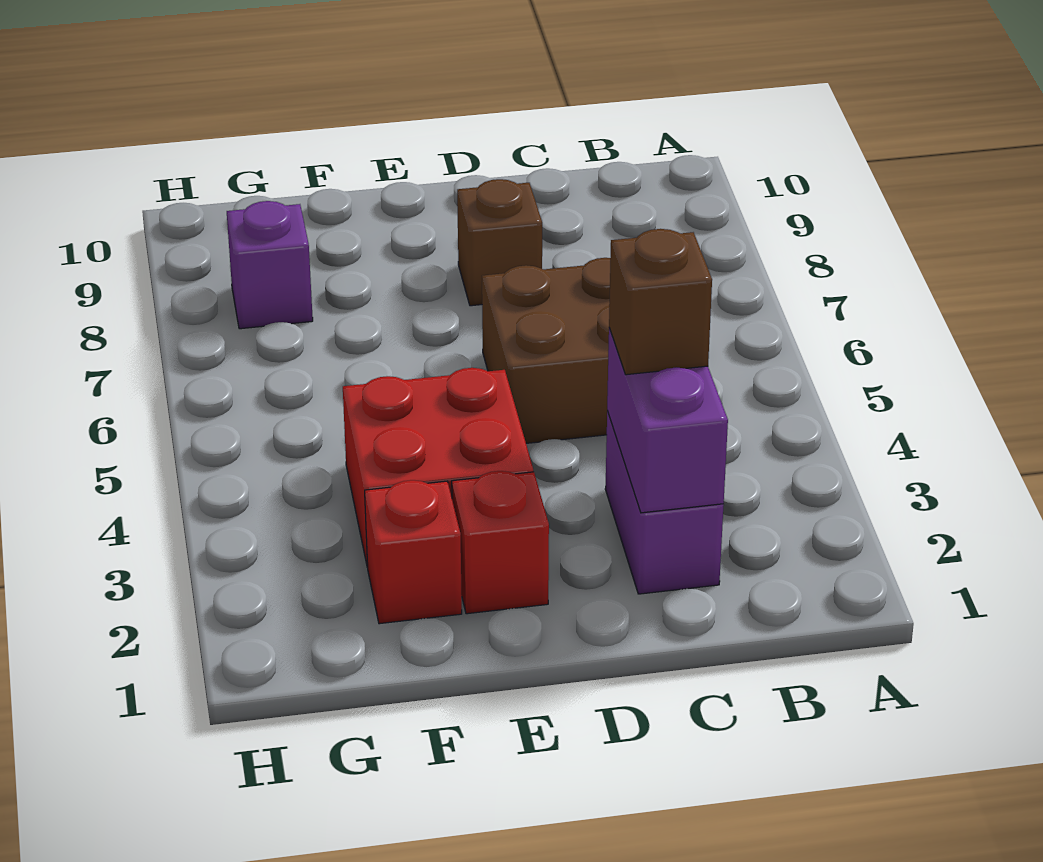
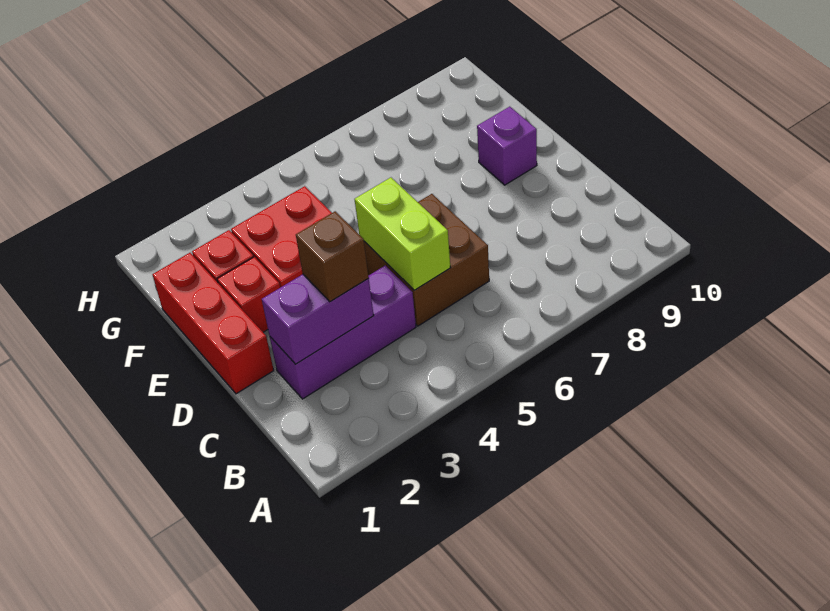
purple 1x2 brick [605,411,724,594] -> purple 1x3 brick [270,265,416,399]
none -> lime 1x2 brick [355,178,450,290]
none -> red 1x3 brick [152,253,274,394]
brown 1x1 brick [457,179,542,306] -> none
purple 1x1 brick [227,201,313,329] -> purple 1x1 brick moved to [477,107,537,185]

